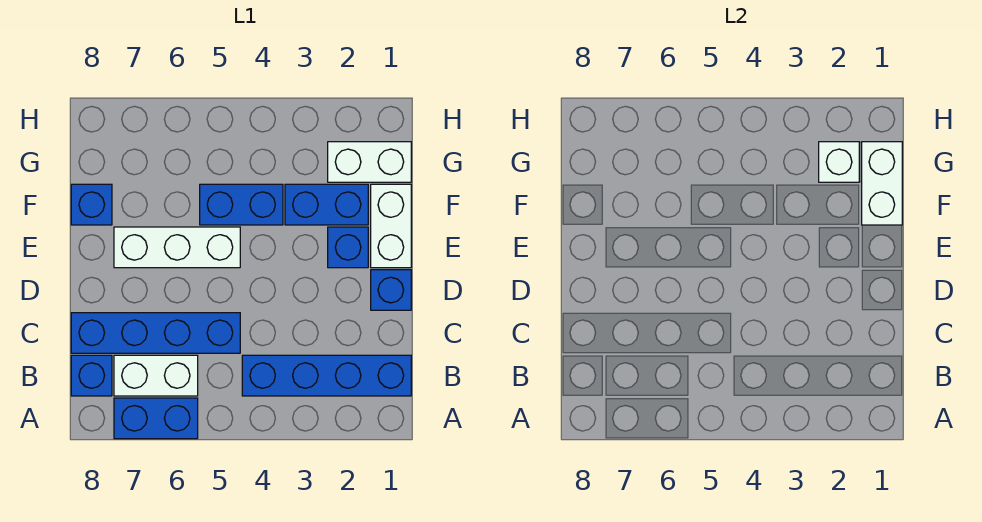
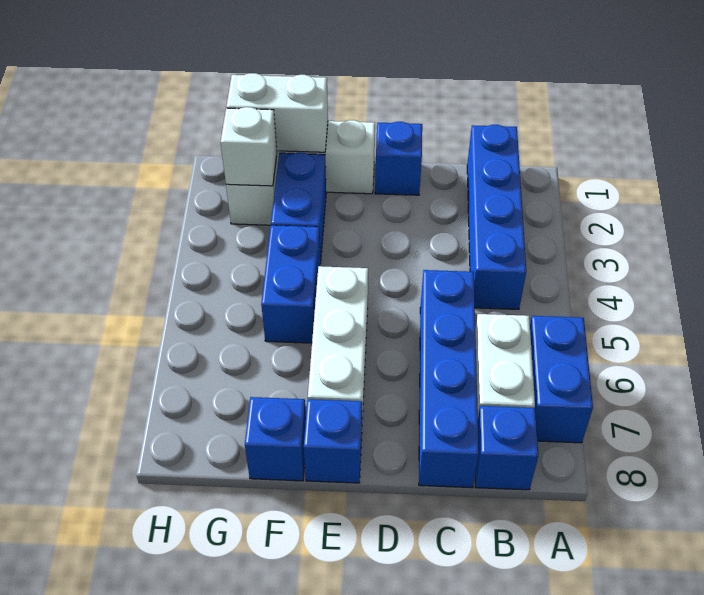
blue 1x1 brick [328,227,368,268] -> blue 1x1 brick moved to [304,399,362,483]

